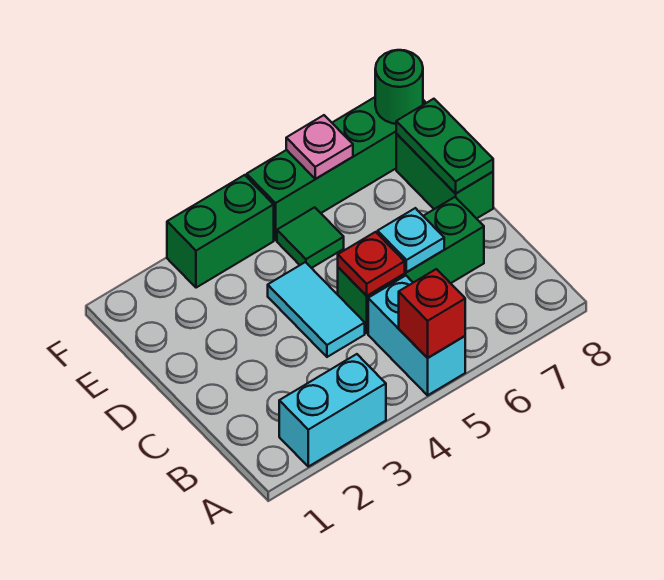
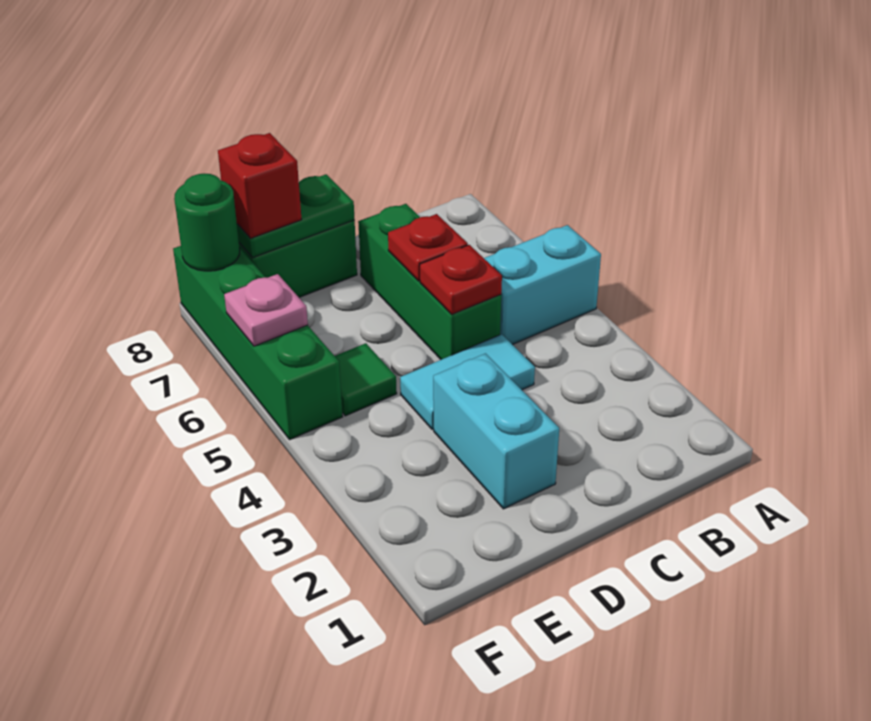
cyan 1x2 brick [279,354,386,467] -> cyan 1x2 brick moved to [433,354,559,509]
red 1x1 brick [399,269,465,358] -> red 1x1 brick moved to [218,133,302,238]
cyan 1x1 plate [378,208,444,272] -> red 1x1 plate [388,214,468,281]
green 1x2 brick [167,175,274,288] -> none

